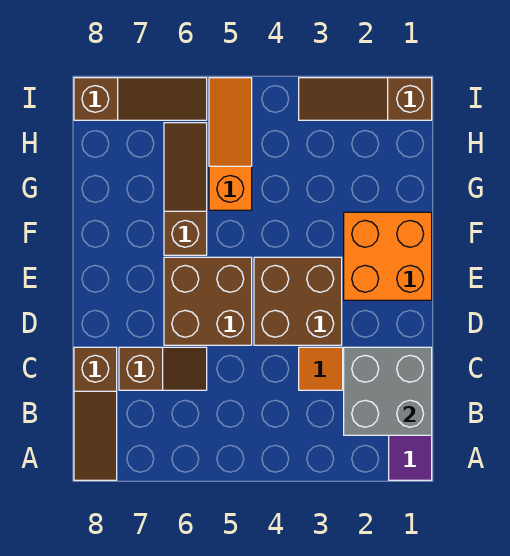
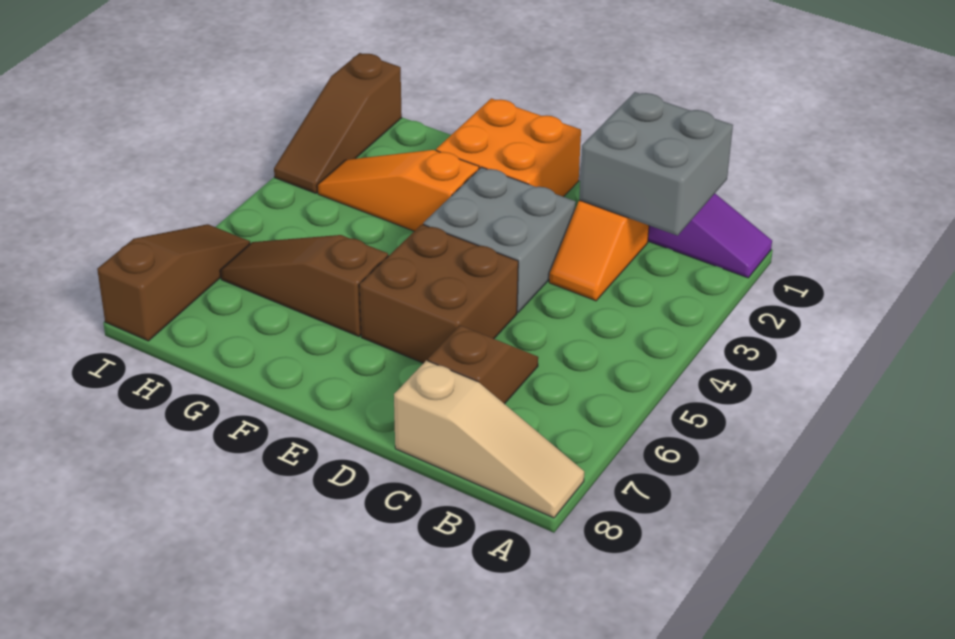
brown 1x3 slope [74,347,117,480] -> tan 1x3 slope [394,360,584,518]
brown 2x2 brick [254,257,342,345] -> grey 2x2 brick [423,167,576,312]
orange 1x3 slope [209,78,252,210] -> orange 1x3 slope moved to [317,150,479,231]

